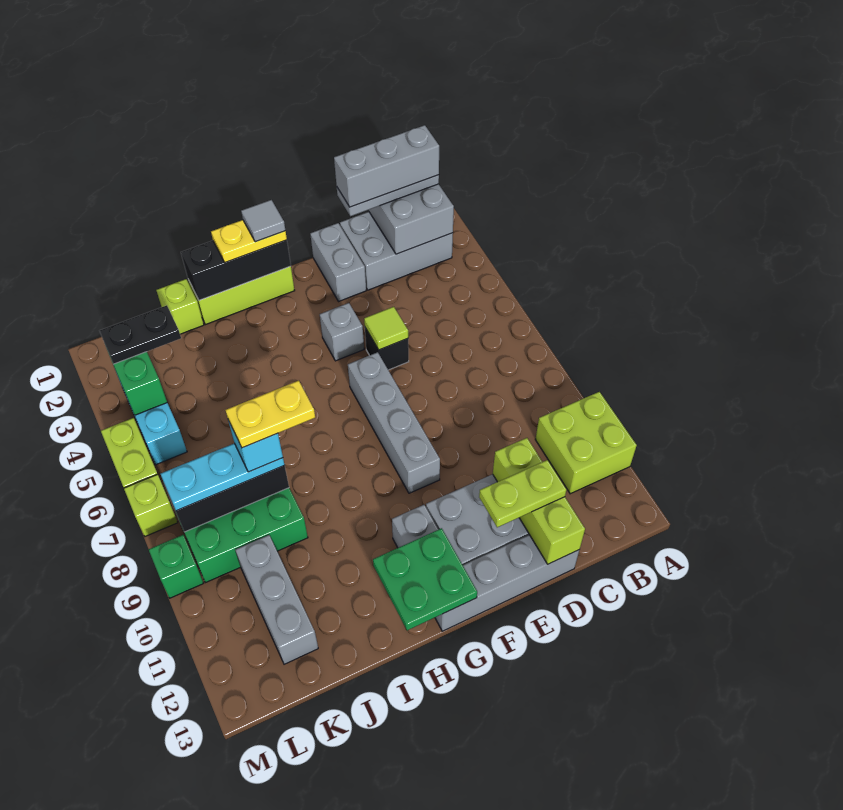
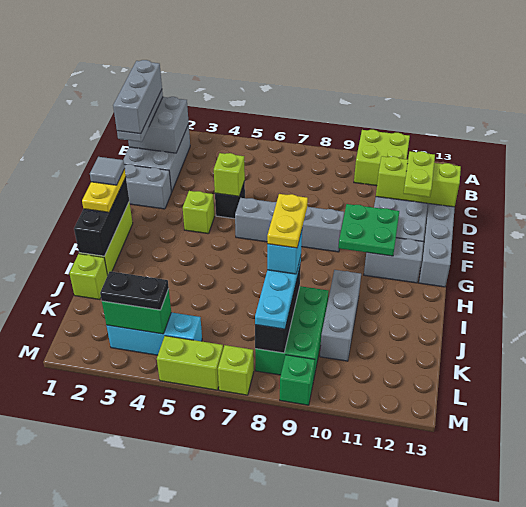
lime 1x1 tile [364,307,408,350] -> lime 1x1 brick [214,153,245,196]
grey 1x1 brick [320,303,364,361] -> lime 1x1 brick [183,191,214,234]
green 2x2 plate [373,528,477,630] -> green 2x2 plate moved to [338,204,399,256]
black 1x2 plate [100,305,181,364] -> black 1x2 plate turned to [100,271,169,310]
grey 1x3 brick [235,535,318,664] -> grey 1x3 brick turned to [320,270,361,361]

